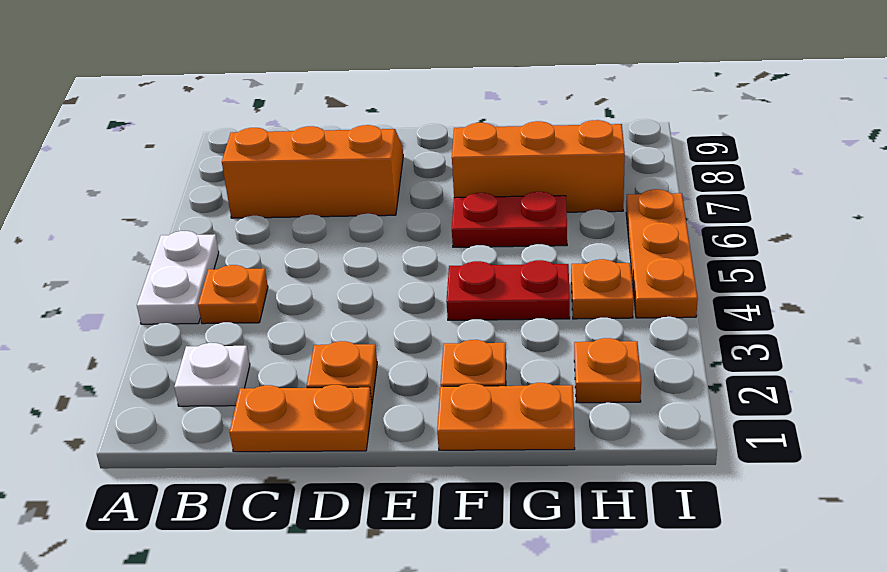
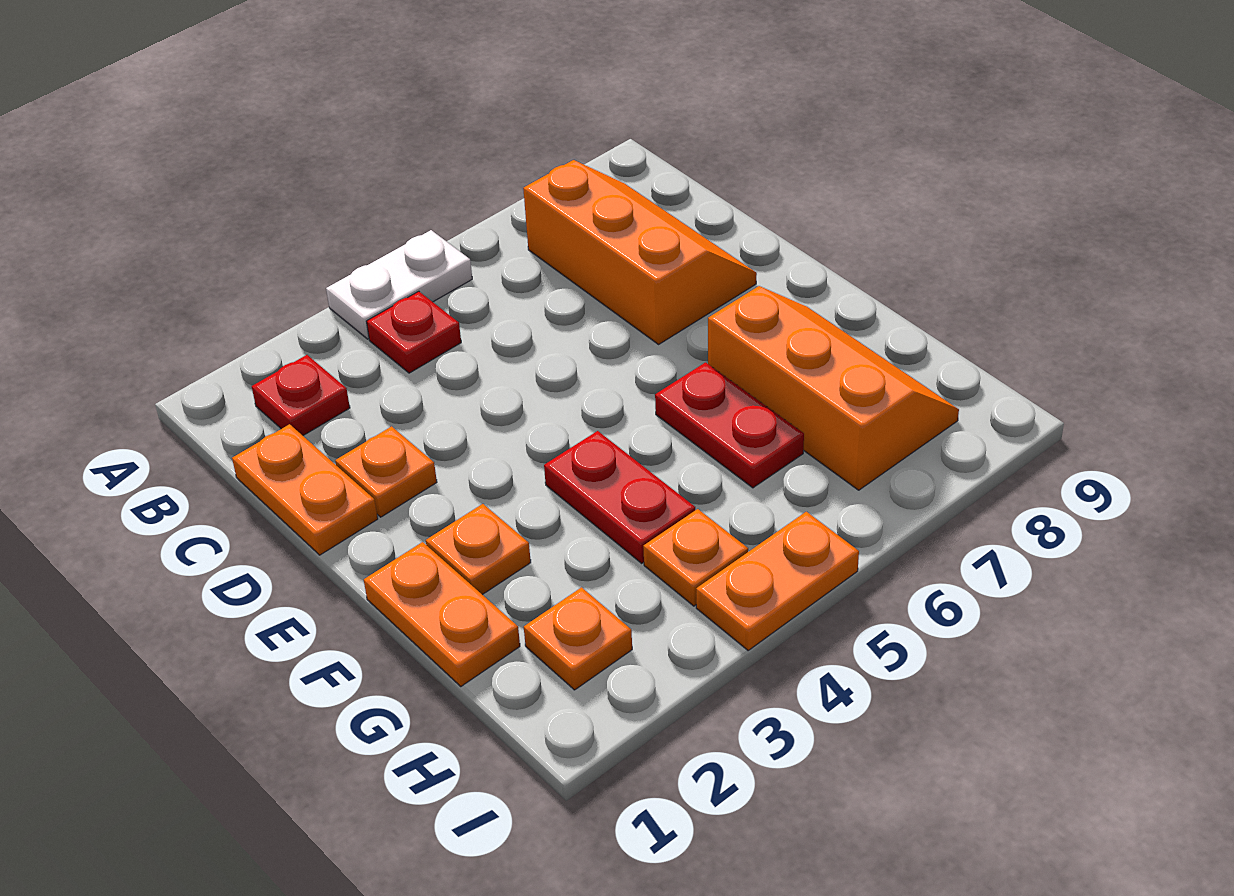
white 1x1 plate [174,343,250,406] -> red 1x1 plate [252,355,350,435]
orange 1x1 plate [198,265,268,324] -> red 1x1 plate [367,291,461,373]
orange 1x3 plate [626,189,698,318] -> orange 1x2 plate [696,512,859,650]

